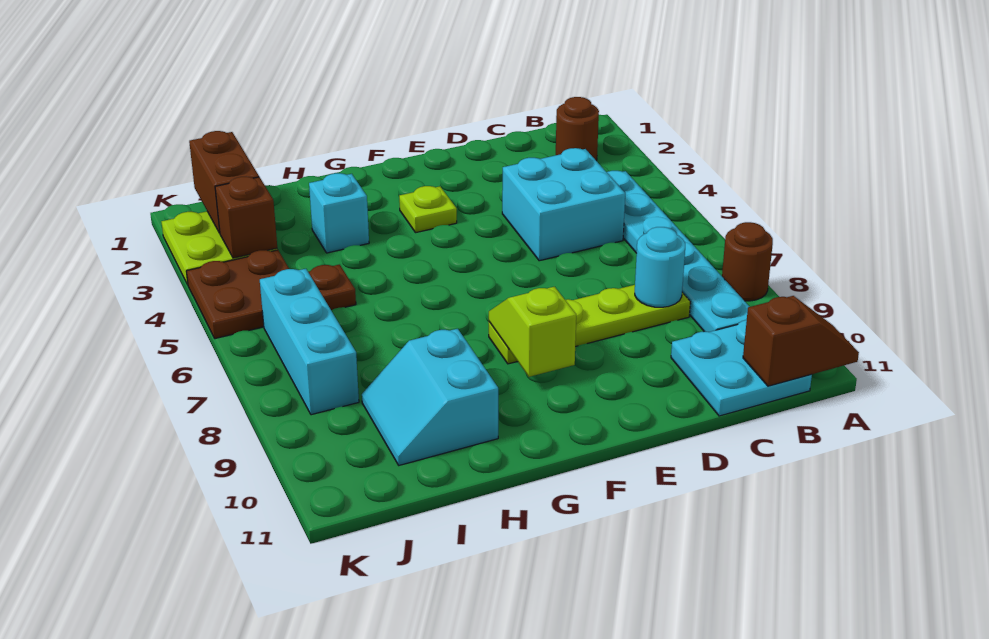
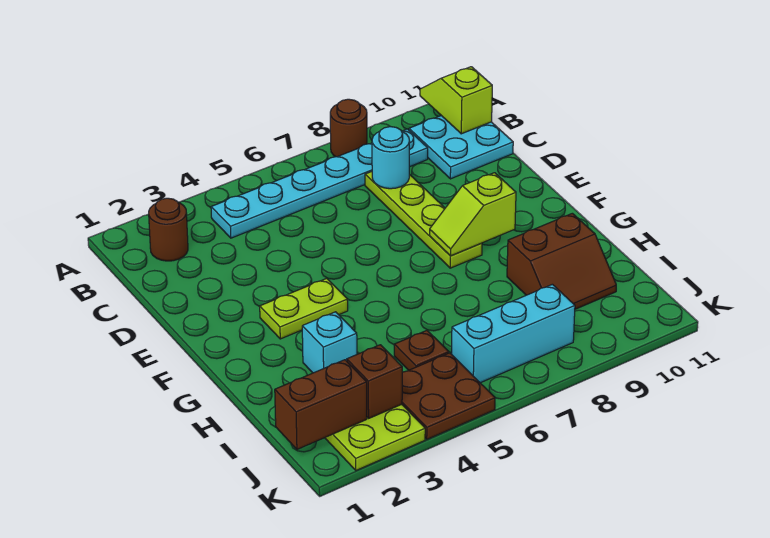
brown 1x2 slope [743,296,859,386] -> lime 1x2 slope [420,67,492,134]
cyan 2x2 brick [502,148,625,261] -> none
lime 1x1 plate [399,186,457,233] -> lime 1x2 plate [260,278,348,339]
cyan 2x2 slope [362,329,498,465] -> brown 2x2 slope [507,213,616,309]

